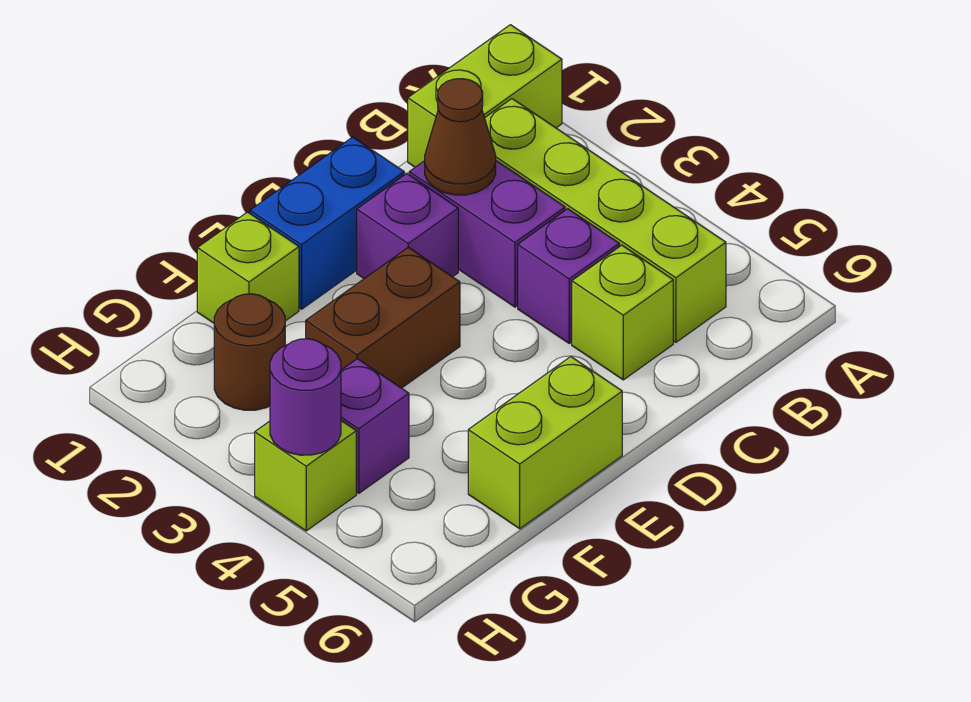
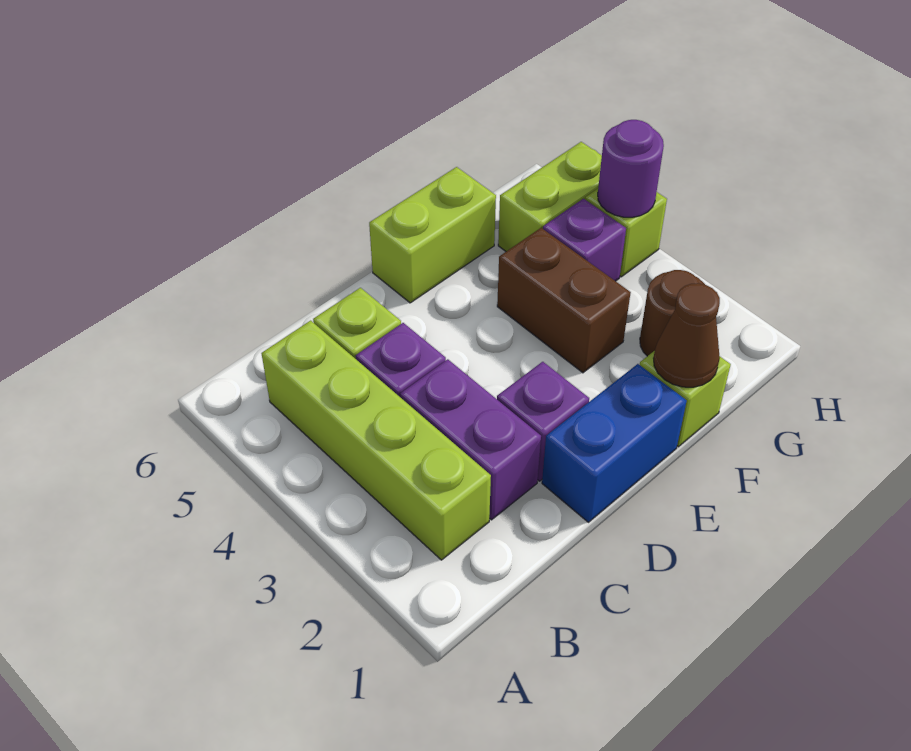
lime 1x2 brick [408,25,562,167] -> lime 1x2 brick moved to [498,142,602,251]
brown 1x1 cone [425,79,496,195] -> brown 1x1 cone moved to [654,283,720,387]
brown 1x2 brick [306,247,460,388] -> brown 1x2 brick turned to [497,228,631,373]

